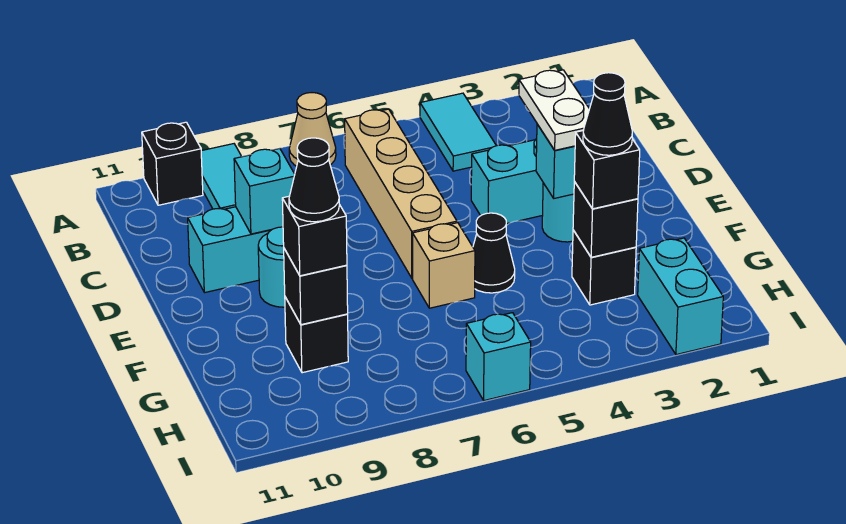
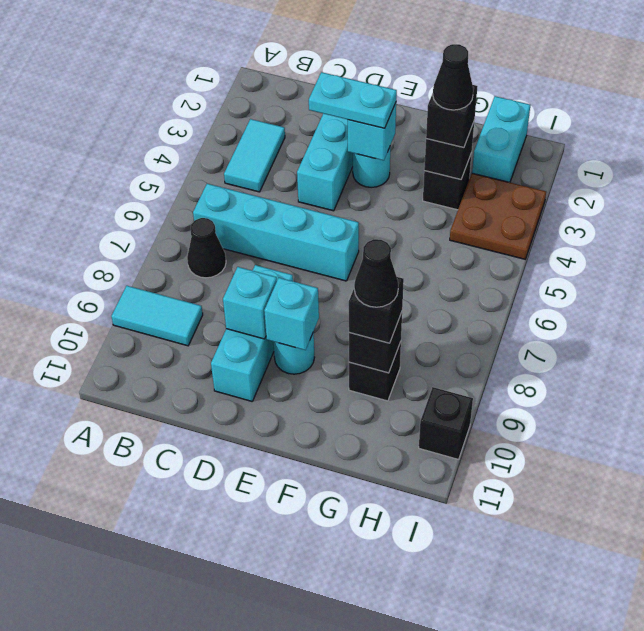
cyan 1x2 tile [420,93,496,171] -> cyan 1x2 tile turned to [224,119,285,192]
tan 1x1 cone [289,93,336,166] -> none
black 1x1 brick [142,122,203,205] -> black 1x1 brick moved to [419,387,473,459]
tan 1x4 brick [345,109,457,278] -> cyan 1x4 brick [193,184,359,281]
white 1x2 plate [519,70,589,150] -> cyan 1x2 plate [309,72,397,128]
black 1x1 cone [473,213,515,293] -> black 1x1 cone moved to [187,218,226,278]
tan 1x1 brick [413,223,475,308] -> none
cyan 1x2 brick [638,238,723,355] -> cyan 1x2 brick turned to [472,96,530,182]
none -> brown 2x2 plate [450,173,546,259]
cyan 1x1 brick [466,313,531,400] -> cyan 1x1 brick moved to [264,278,319,350]

